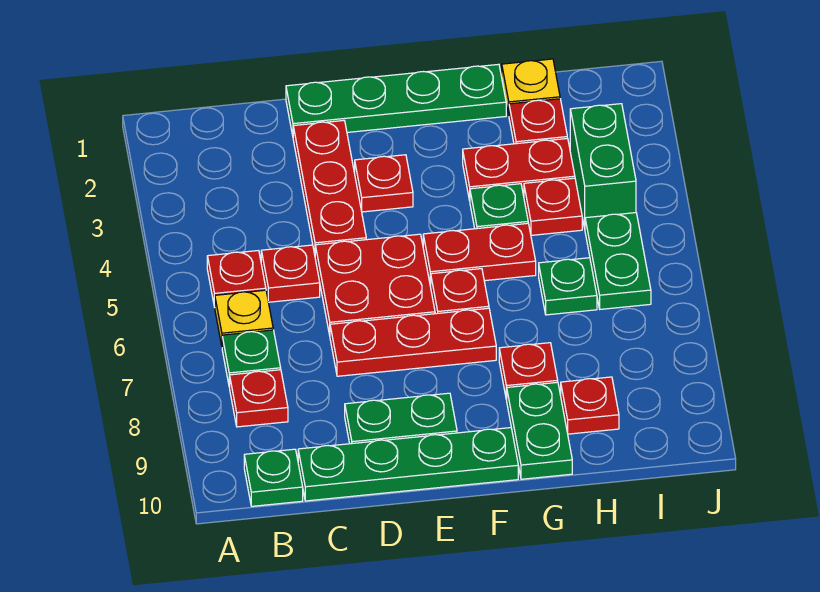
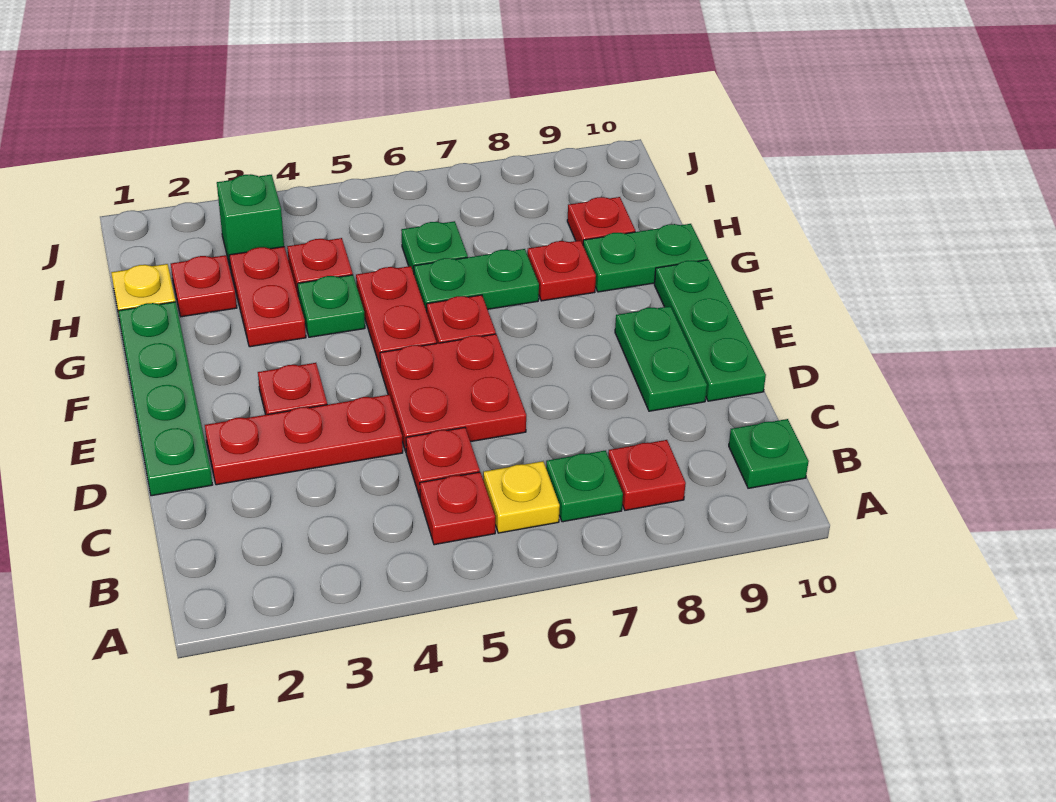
green 1x4 plate [298,428,518,501] -> green 1x3 plate [654,260,766,401]
red 1x3 plate [330,308,496,376] -> none
green 1x2 brick [570,104,636,228] -> green 1x1 brick [217,174,284,269]
green 1x2 plate [585,213,651,309] -> green 1x2 plate moved to [414,249,539,312]

